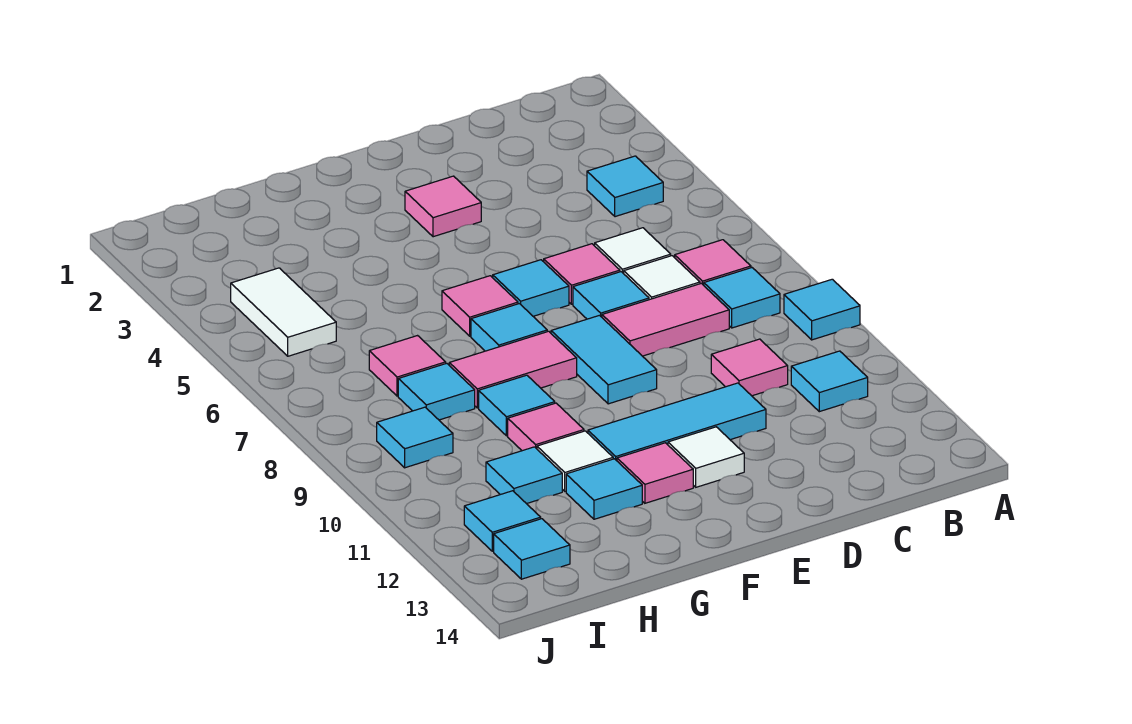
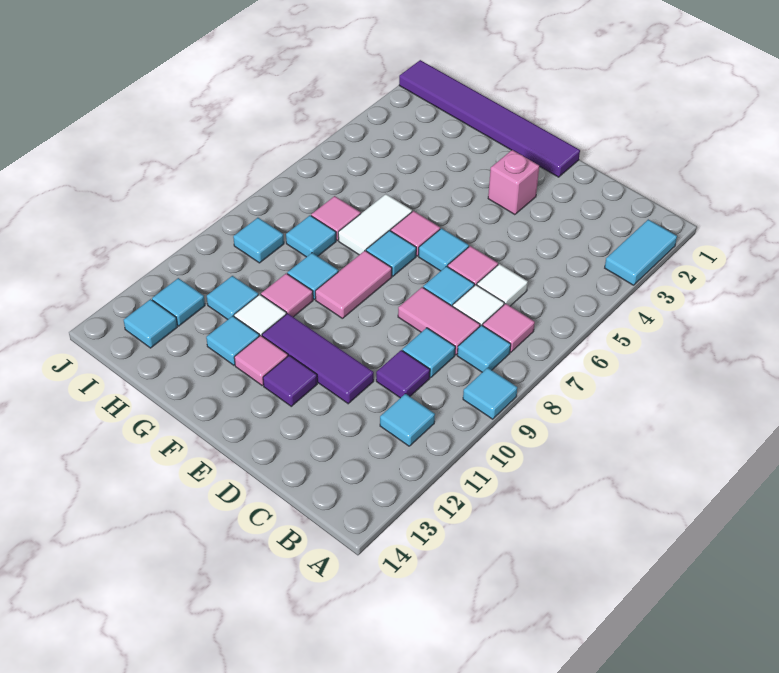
cyan 1x1 tile [587,156,663,217] -> cyan 1x1 tile moved to [402,328,455,378]
pink 1x1 tile [711,339,788,396] -> purple 1x1 tile [376,350,430,398]
cyan 1x3 tile [588,383,766,461] -> purple 1x3 tile [262,313,374,404]
none -> purple 1x6 tile [399,60,580,177]
pink 1x1 tile [405,176,481,237] -> pink 1x1 brick [488,150,539,215]
cyan 1x2 tile [551,315,657,404] -> cyan 1x2 tile moved to [605,219,677,285]
white 1x1 tile [668,427,744,487] -> purple 1x1 tile [263,355,317,406]
pink 1x2 tile [449,331,577,408] -> pink 1x2 tile turned to [315,251,392,319]
white 1x2 tile [231,268,336,356] -> white 1x2 tile moved to [338,194,412,255]

